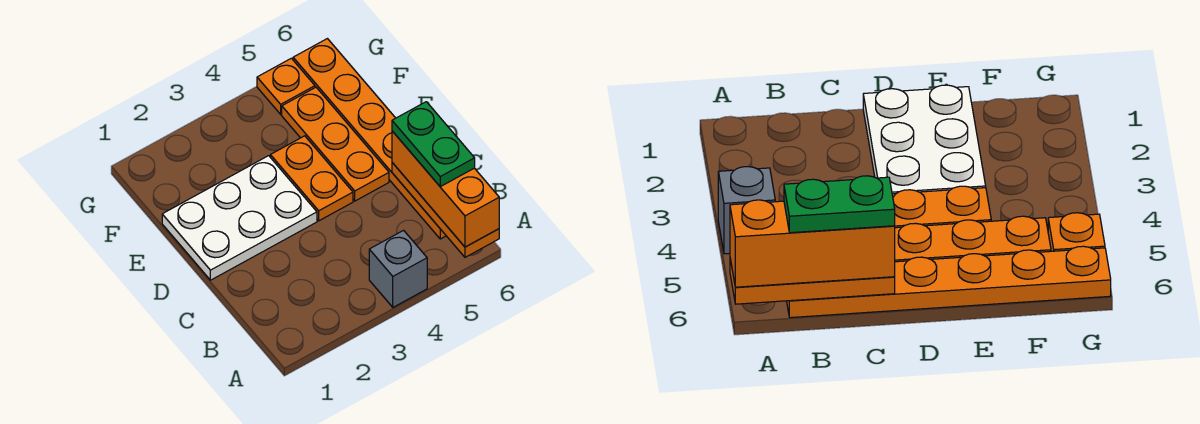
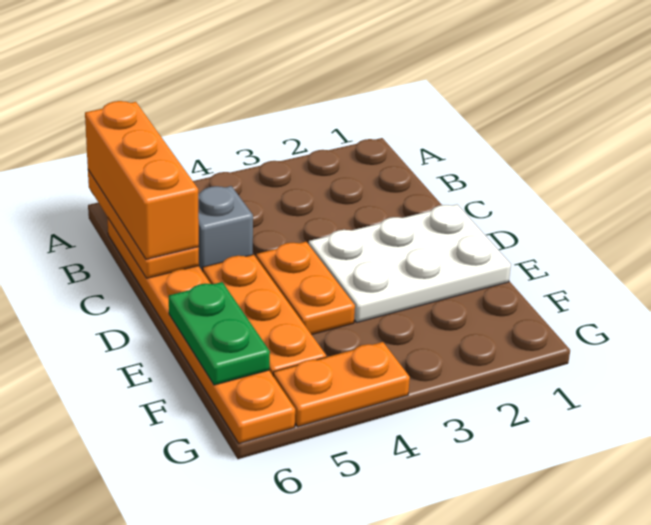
grey 1x1 brick [369,230,427,307] -> grey 1x1 brick moved to [198,186,253,271]
green 1x2 plate [392,102,475,187] -> green 1x2 plate moved to [169,282,270,385]
orange 1x1 plate [257,58,315,114] -> orange 1x2 plate [273,342,410,427]

